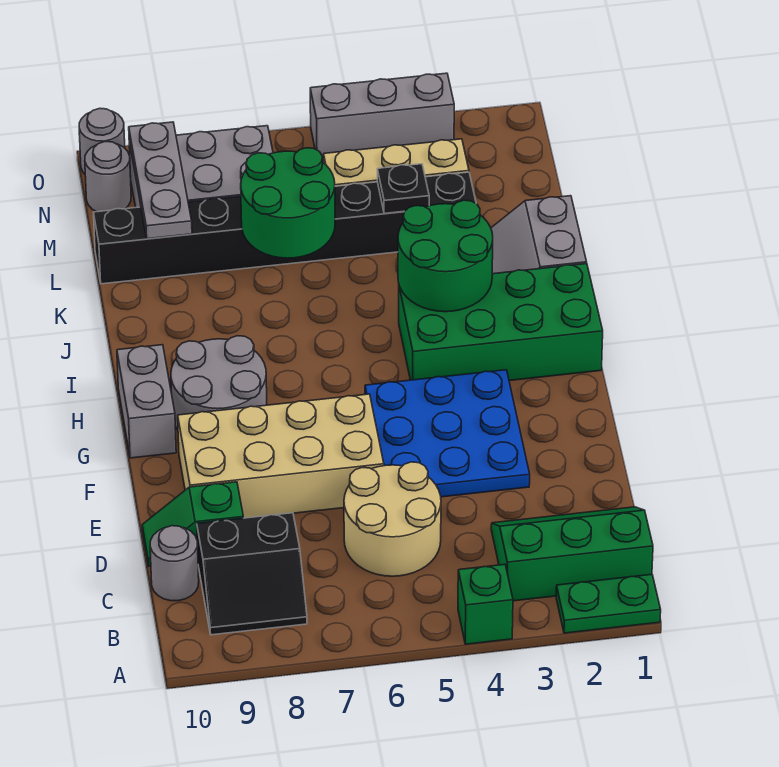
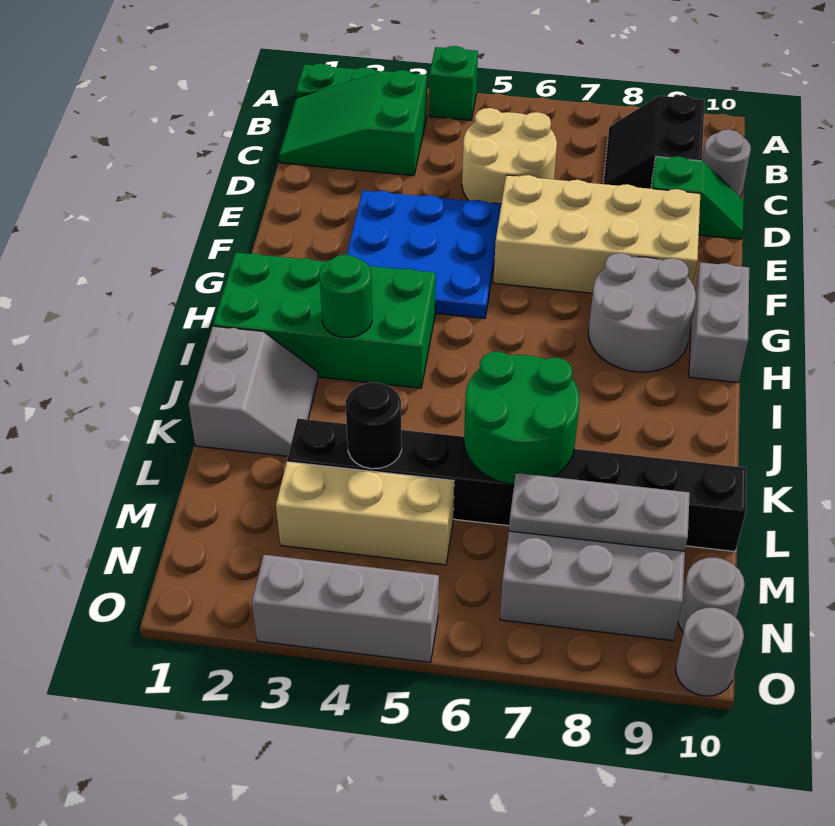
green 2x3 slope [491,507,653,601] -> green 2x3 slope turned to [279,70,427,176]
black 2x2 slope [197,513,307,635] -> black 2x2 slope turned to [603,95,705,189]
green 2x2 round brick [398,200,493,312] -> green 1x1 round brick [319,255,372,338]
black 1x1 plate [377,164,429,214] -> black 1x1 round brick [346,382,402,469]
grey 1x3 plate [129,122,192,239] -> grey 1x3 plate turned to [509,473,690,551]

